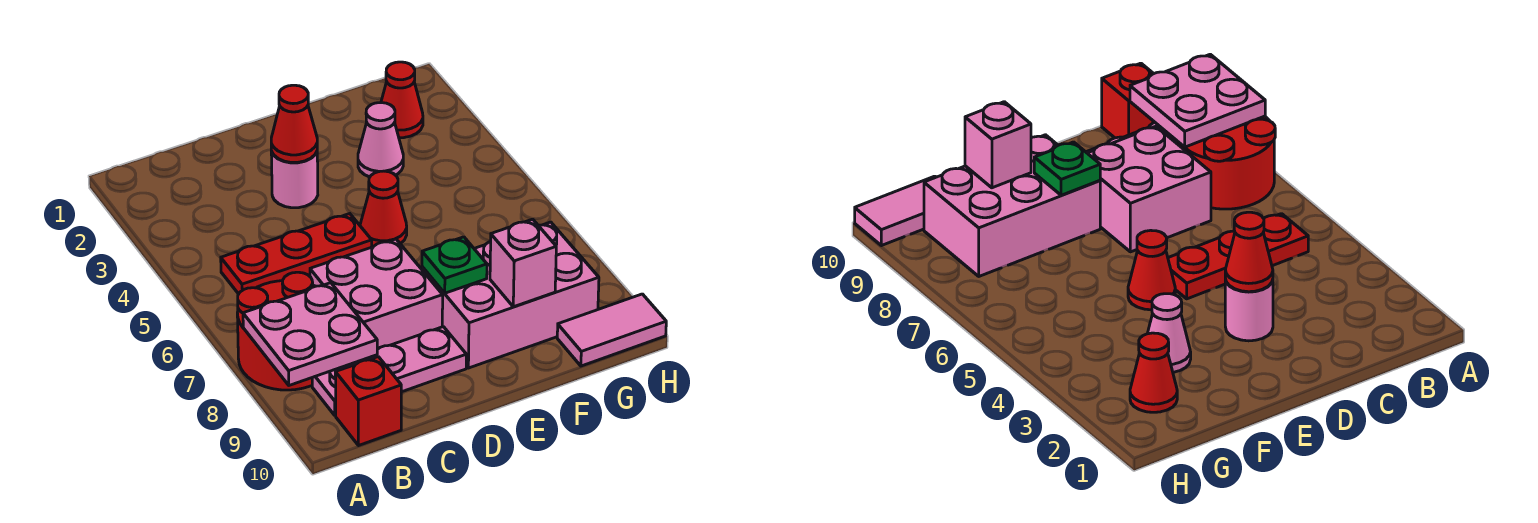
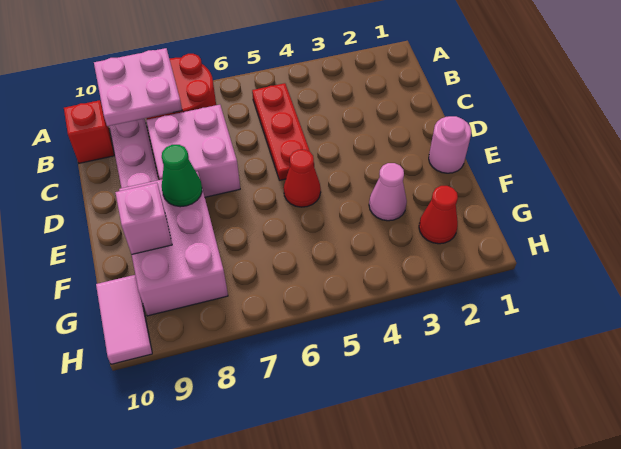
pink 1x1 round brick [271,151,318,208] -> pink 1x1 round brick moved to [429,116,471,173]
red 1x1 cone [271,85,317,163] -> none
green 1x1 plate [422,237,487,293] -> green 1x1 cone [162,145,202,207]

